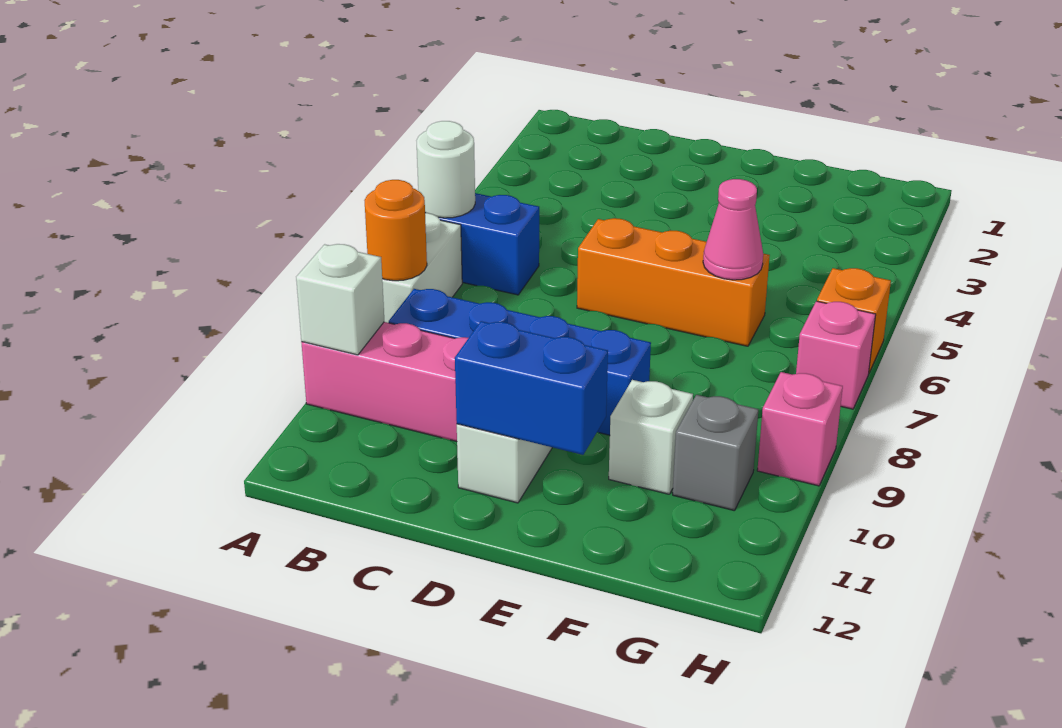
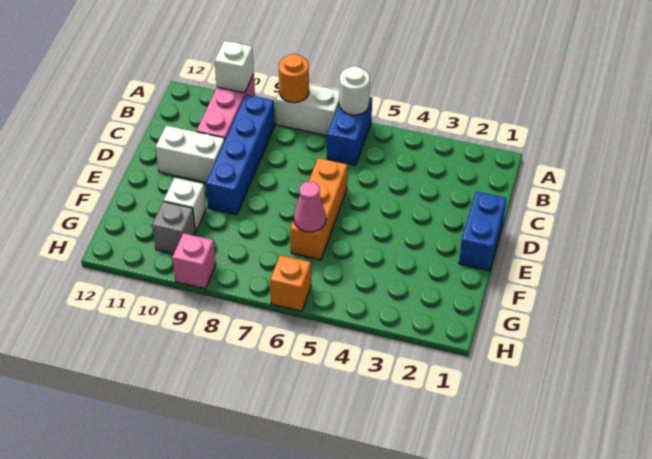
blue 1x2 brick [455,321,608,455] -> blue 1x2 brick moved to [459,192,506,271]
pink 1x1 brick [796,301,876,409] -> none

